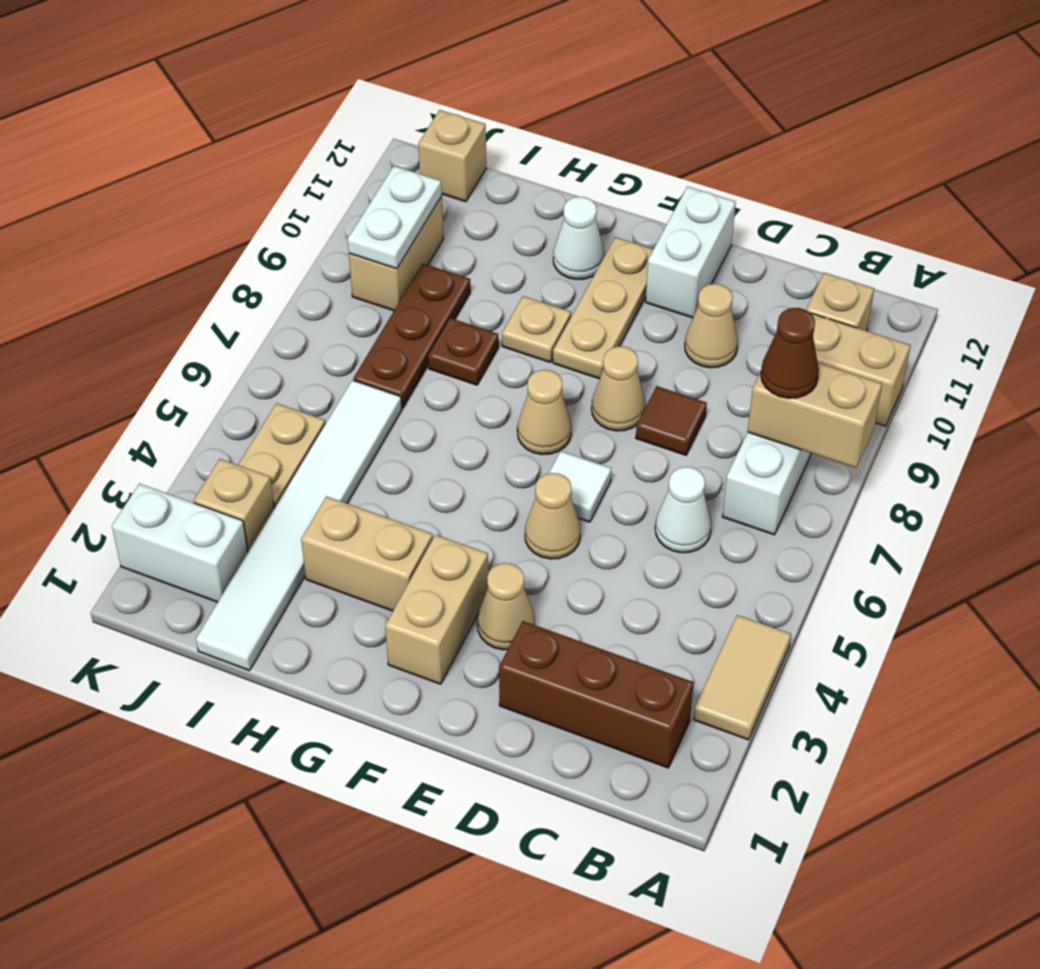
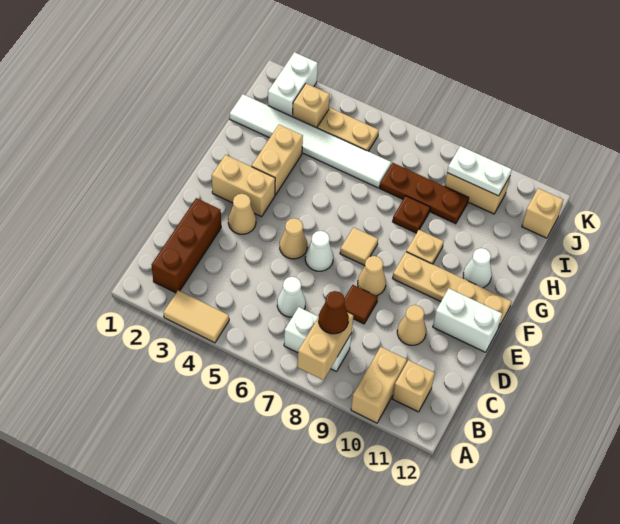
white 1x1 tile [549,451,611,522] -> white 1x1 cone [305,231,333,271]
tan 1x1 cone [517,370,571,455] -> tan 1x1 tile [340,227,378,266]
tan 1x3 plate [553,237,654,379] -> tan 1x4 plate [393,252,512,327]

